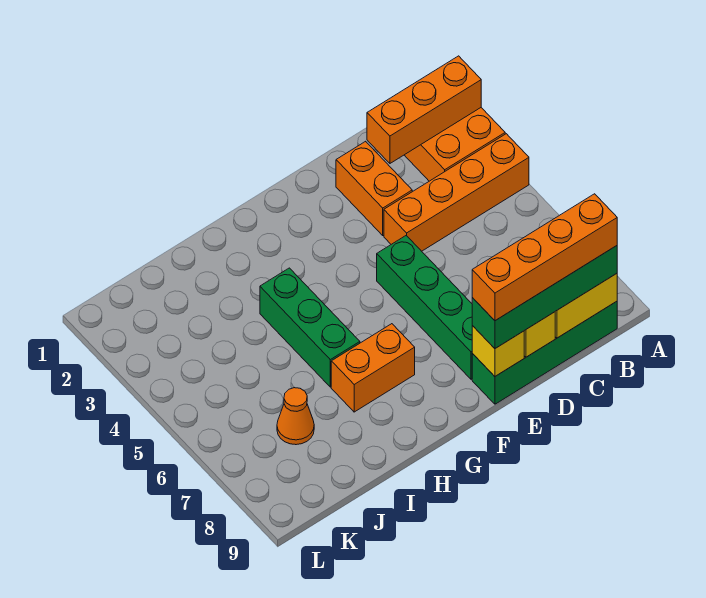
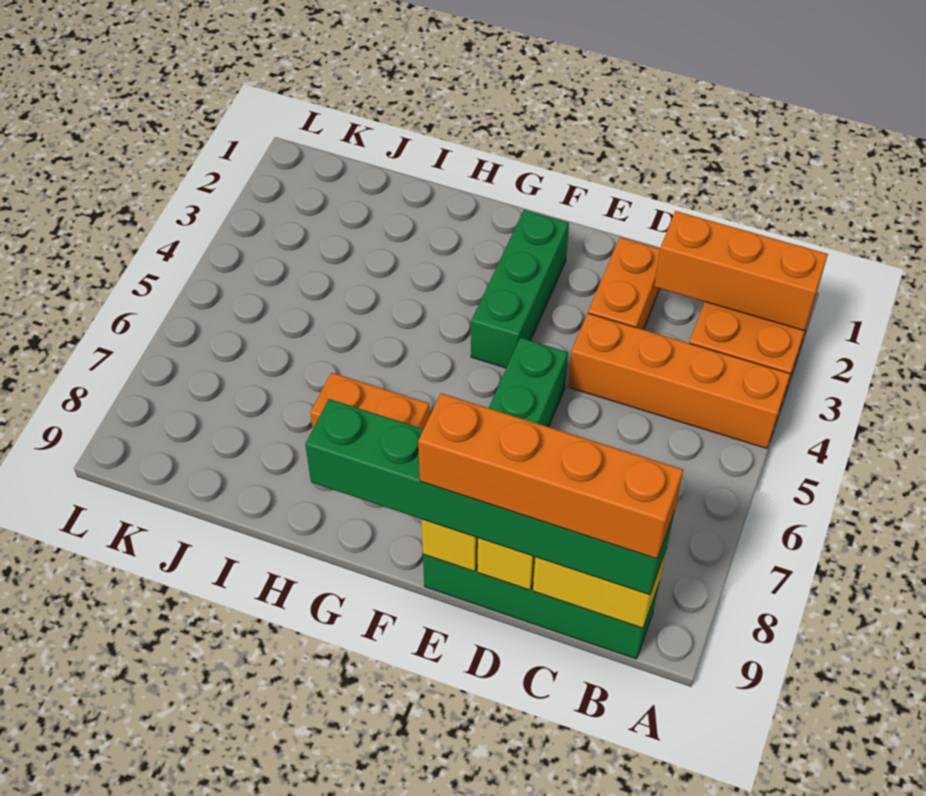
green 1x4 brick [472,246,617,348] -> green 1x6 brick [305,399,674,595]
green 1x3 brick [260,268,360,387] -> green 1x3 brick moved to [471,210,569,368]
orange 1x1 cone [277,388,314,445] -> none

